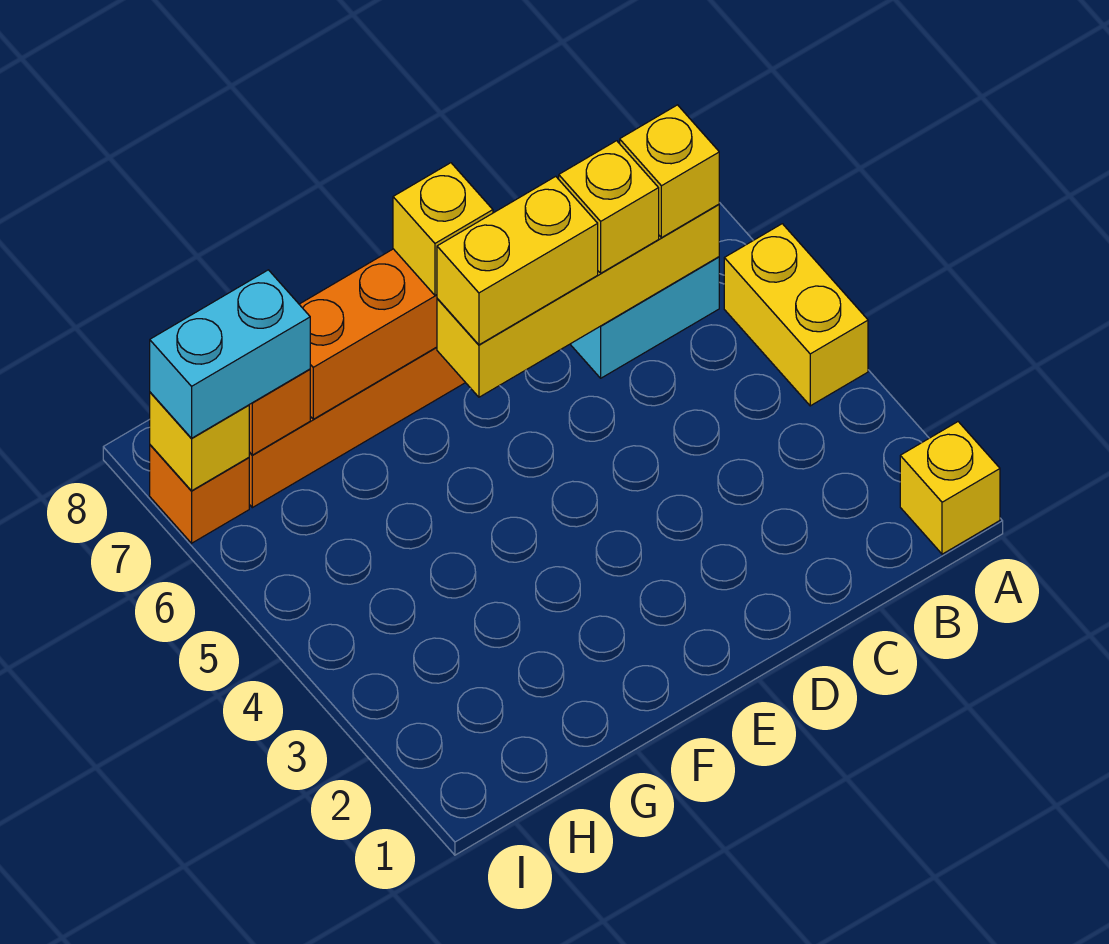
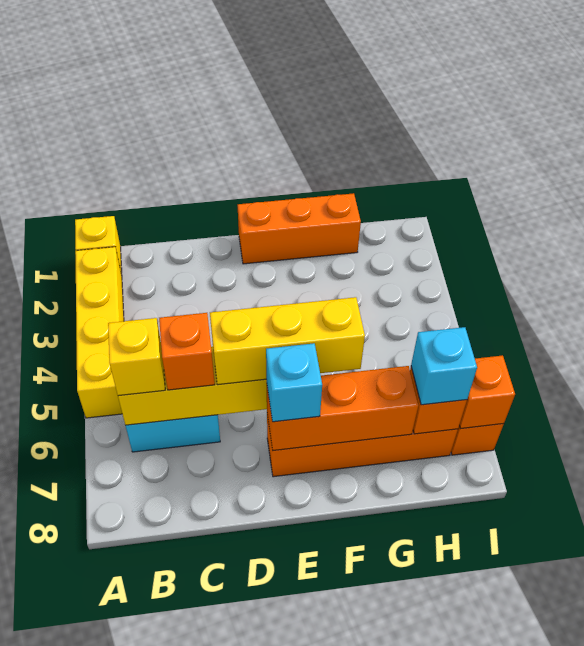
yellow 1x2 brick [724,224,868,406] -> yellow 1x4 brick [75,247,124,418]
yellow 1x1 brick [559,141,659,273] -> orange 1x1 brick [159,313,215,390]
yellow 1x2 brick [437,176,598,345] -> yellow 1x3 brick [210,297,365,385]
none -> orange 1x3 brick [238,193,361,264]
yellow 1x1 brick [393,163,493,295] -> cyan 1x1 brick [266,343,322,422]
cyan 1x2 brick [150,270,310,438] -> cyan 1x1 brick [411,327,477,405]
yellow 1x1 brick [150,392,249,491] -> orange 1x1 brick [459,355,515,429]

